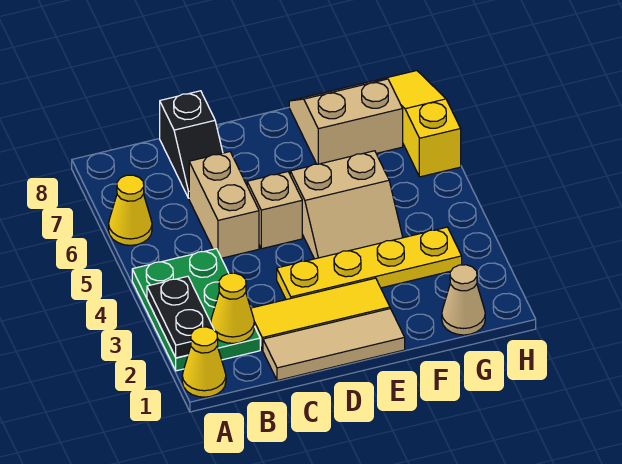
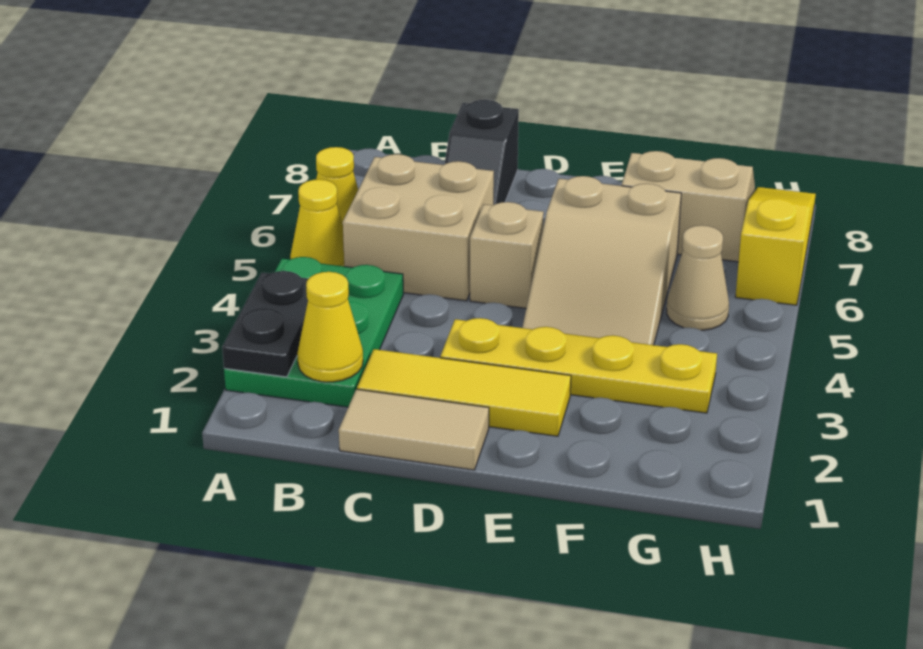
yellow 1x1 cone [182,327,226,397] -> yellow 1x1 cone moved to [290,179,344,266]
tan 1x3 tile [263,309,405,380] -> tan 1x2 tile [339,389,489,470]
tan 1x2 brick [189,152,259,258] -> tan 2x2 brick [343,154,494,301]
tan 2x2 slope [290,151,403,259] -> tan 2x3 slope [522,176,681,345]
tan 1x1 cone [442,265,485,335] -> tan 1x1 cone moved to [667,225,729,330]

